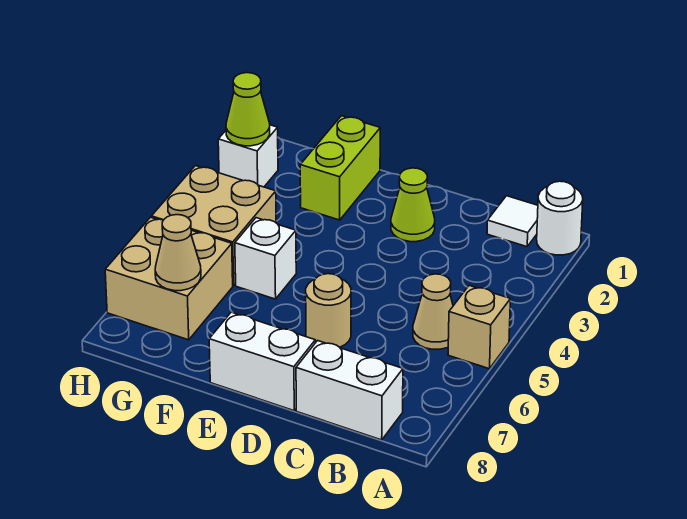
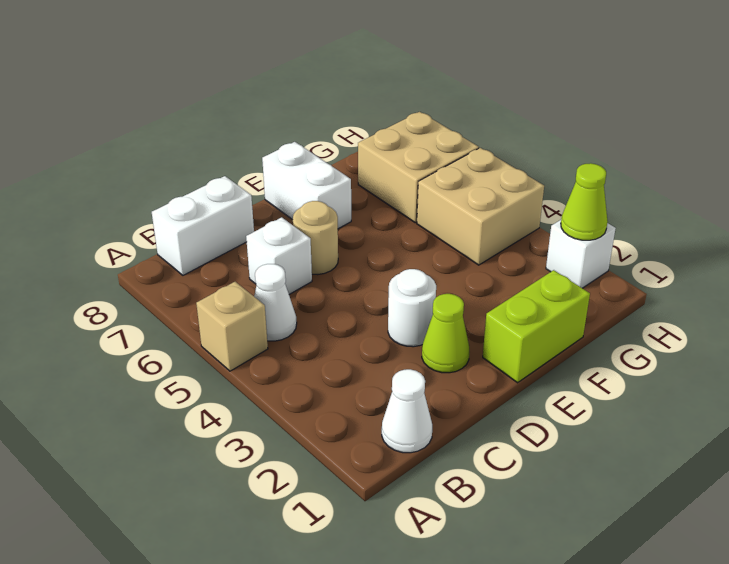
white 1x1 round brick [537,181,583,255] -> white 1x1 round brick moved to [388,269,436,347]
white 1x1 tile [487,196,538,247] -> white 1x1 cone [382,369,432,453]
tan 1x1 cone [413,274,453,349] -> white 1x1 cone [254,264,297,341]
white 1x2 brick [209,312,315,411] -> white 1x2 brick turned to [262,142,351,229]
lime 1x2 brick [300,116,380,220] -> lime 1x2 brick turned to [483,270,590,383]
white 1x1 brick [235,218,296,299] -> white 1x1 brick moved to [246,217,312,294]
tan 1x1 cone [155,215,201,291] -> none

